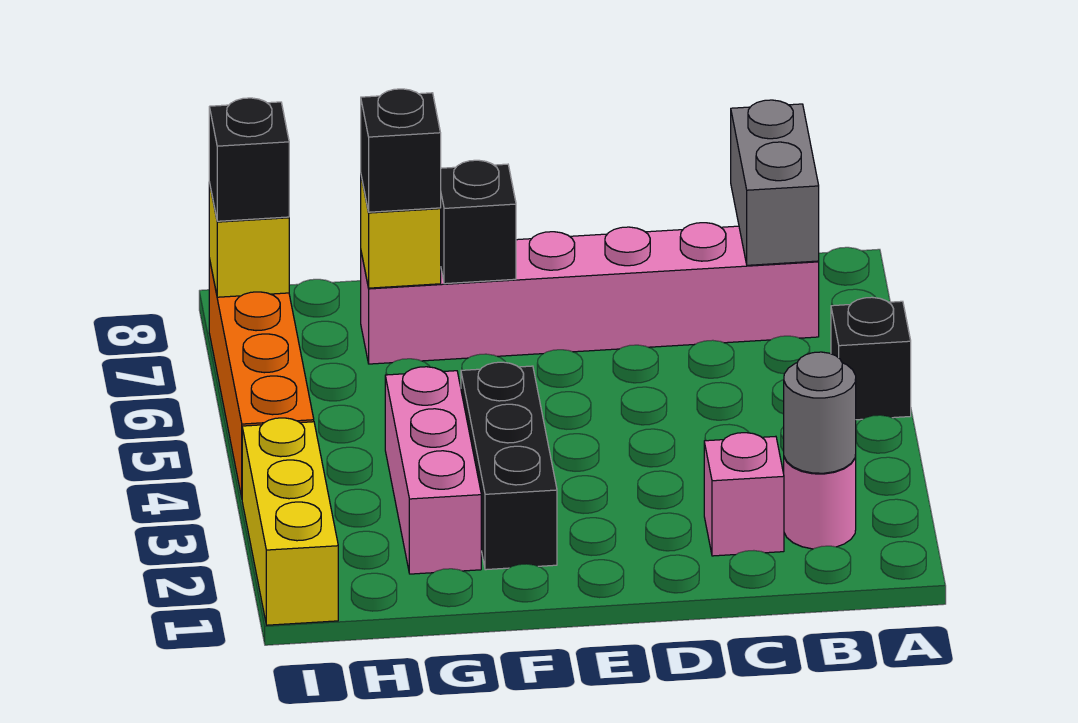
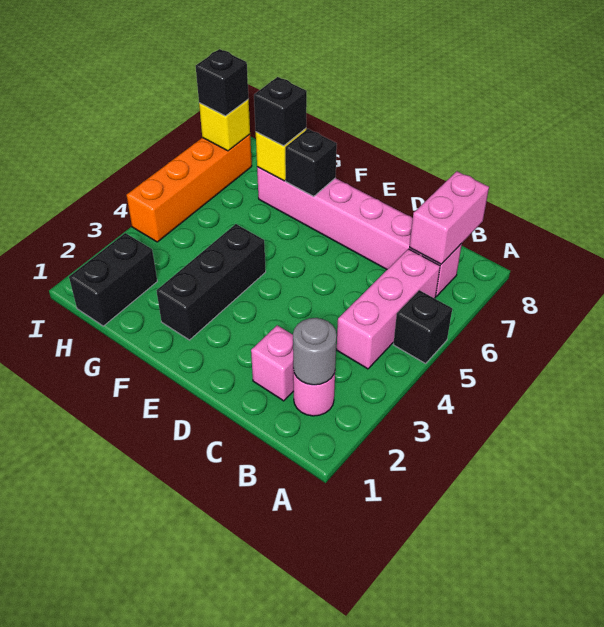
grey 1x2 brick [731,100,819,265] -> pink 1x2 brick [410,171,489,264]
pink 1x3 brick [385,367,481,574] -> pink 1x3 brick moved to [337,249,440,369]
none -> black 1x2 brick [69,233,157,326]
yellow 1x3 brick [242,418,338,625] -> none

